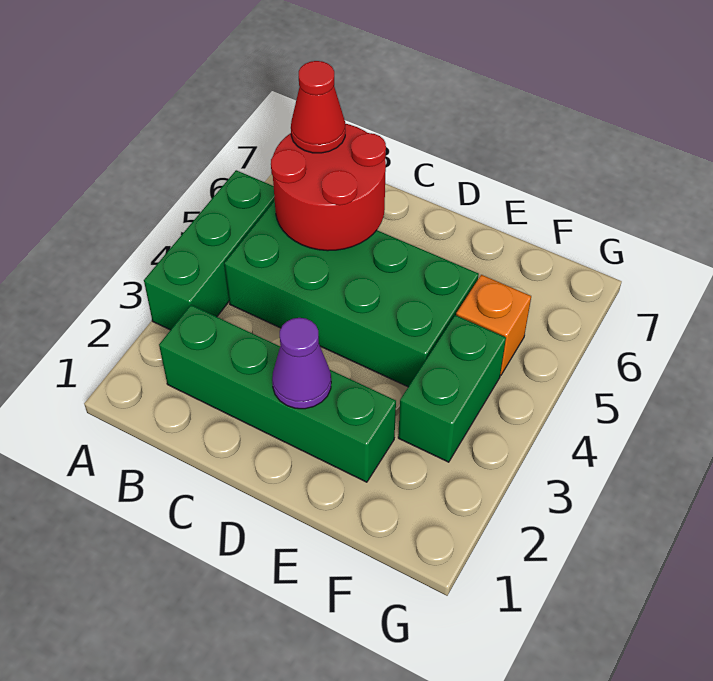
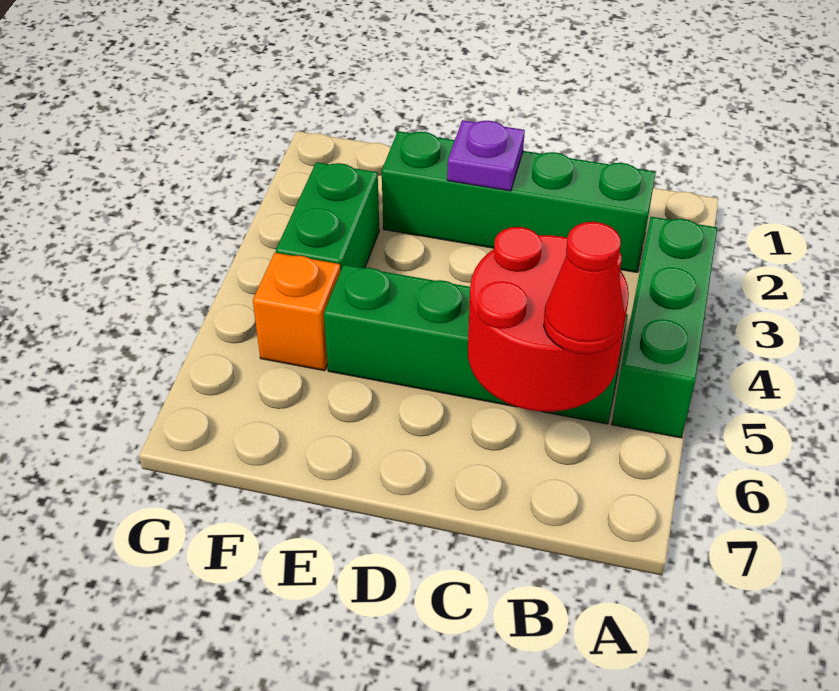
green 2x4 brick [224,200,479,387] -> green 1x4 brick [324,265,628,424]
purple 1x1 cone [272,318,331,409] -> purple 1x1 plate [447,120,525,191]

